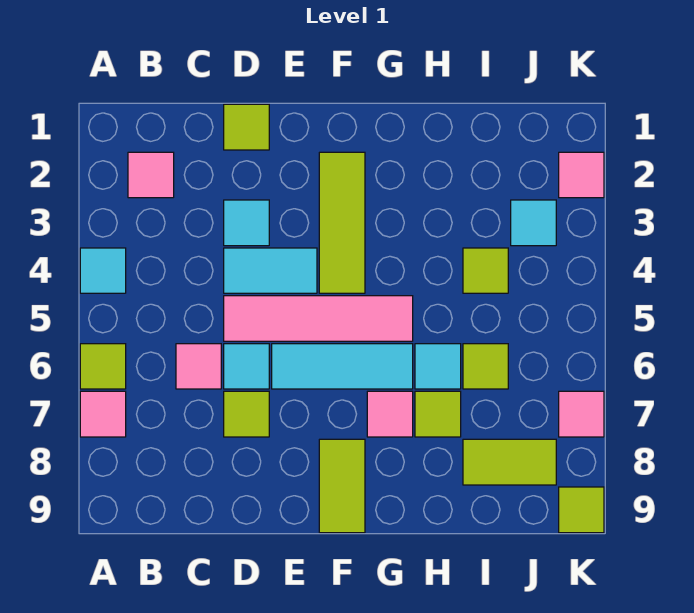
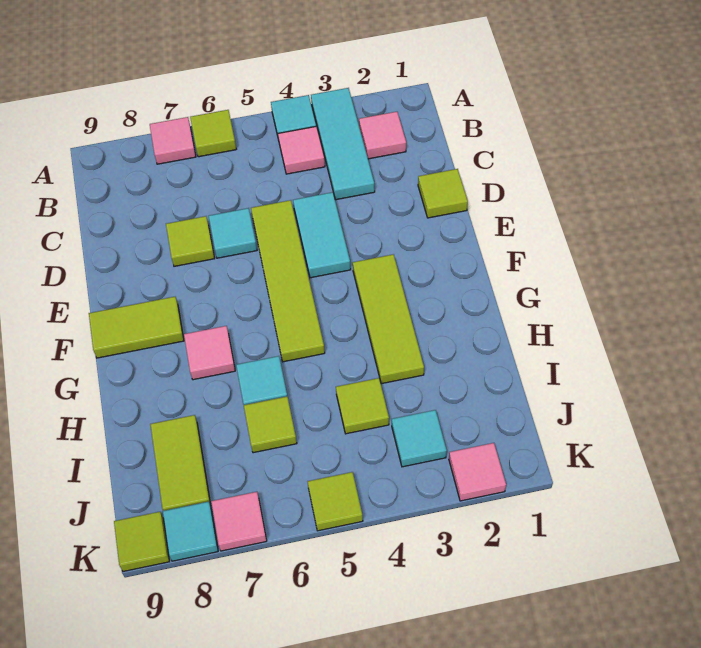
pink 1x1 tile [176,344,221,389] -> pink 1x1 tile moved to [278,126,325,174]
cyan 1x1 tile [224,200,269,246] -> cyan 1x1 tile moved to [163,502,218,561]
pink 1x4 tile [224,296,413,341] -> lime 1x4 tile [251,200,325,362]
cyan 1x3 tile [272,344,413,389] -> cyan 1x3 tile moved to [311,88,375,200]
lime 1x3 tile [319,152,365,293] -> lime 1x3 tile turned to [353,254,424,384]
lime 1x1 tile [415,391,461,437] -> lime 1x1 tile moved to [307,472,363,531]

